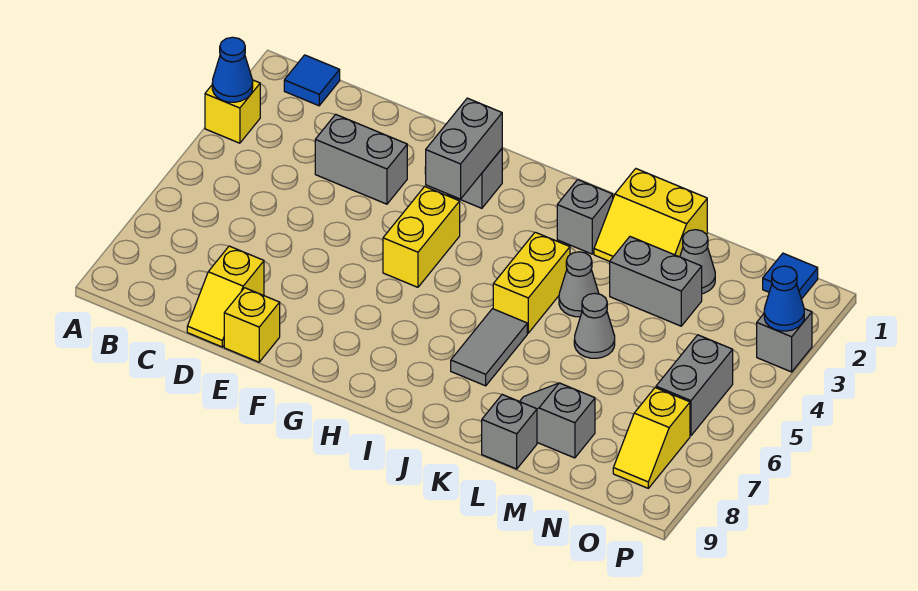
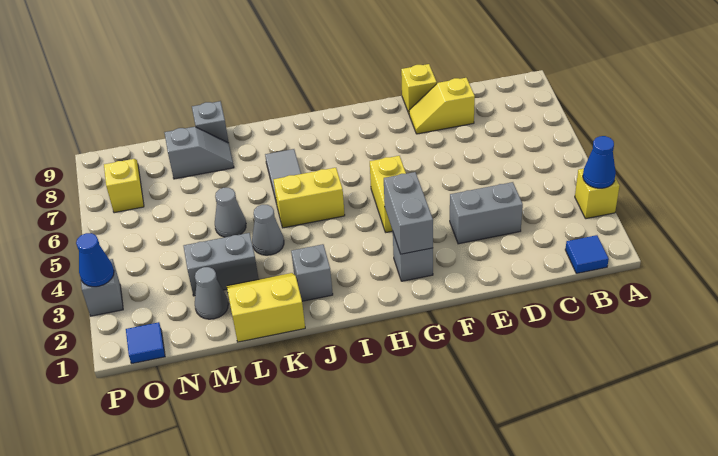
yellow 1x2 slope [187,246,264,347] -> yellow 1x2 slope turned to [409,78,475,134]
yellow 1x2 brick [493,232,570,333] -> yellow 1x2 brick turned to [273,168,345,228]
grey 1x2 brick [656,335,733,436] -> none

